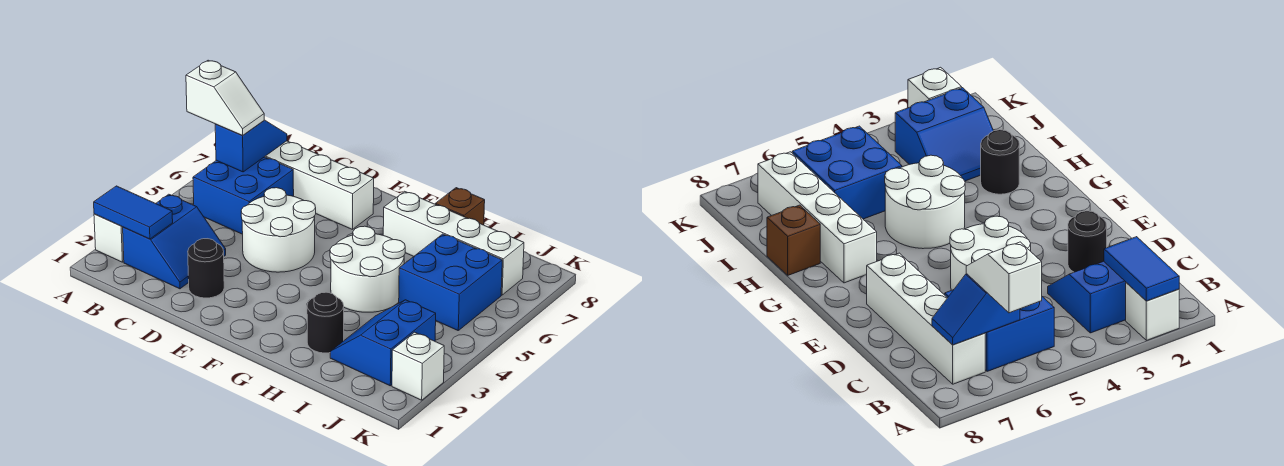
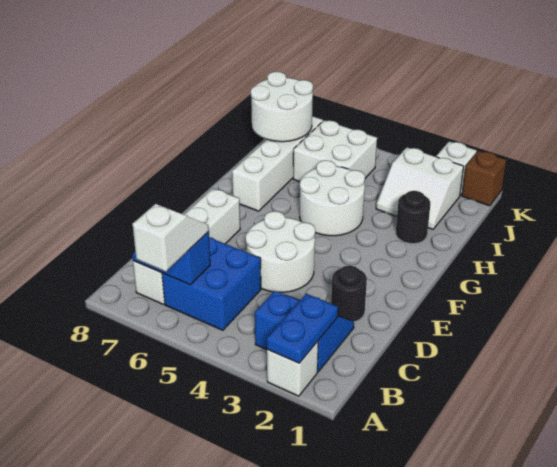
blue 1x2 tile [94,186,173,239] -> blue 1x2 plate [267,294,338,363]
brown 1x1 brick [435,188,485,225] -> brown 1x1 brick moved to [462,151,506,206]
blue 2x2 slope [330,300,436,386] -> white 2x2 slope [376,147,464,229]
blue 2x2 brick [399,234,502,330] -> white 2x2 brick [293,120,377,182]
none -> white 2x2 round brick [251,72,313,142]

